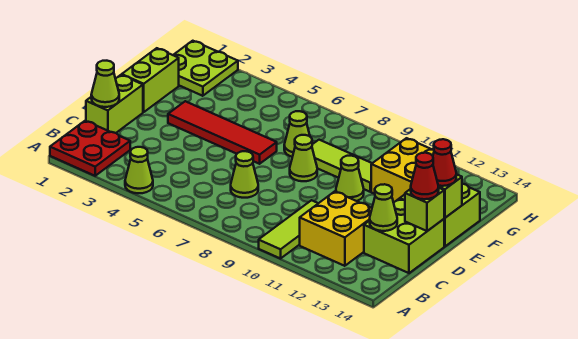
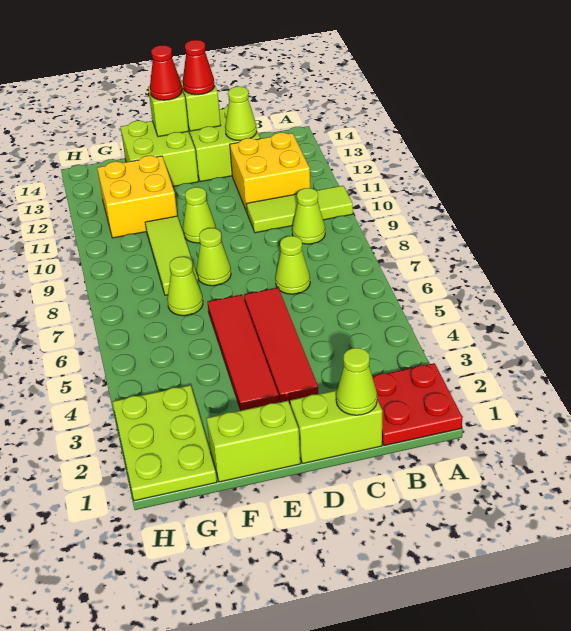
lime 1x1 cone [125,147,153,193] -> lime 1x1 cone moved to [292,188,325,244]
none -> red 1x4 tile [244,288,318,404]
lime 2x2 plate [174,41,238,96] -> lime 2x3 plate [113,385,217,501]

